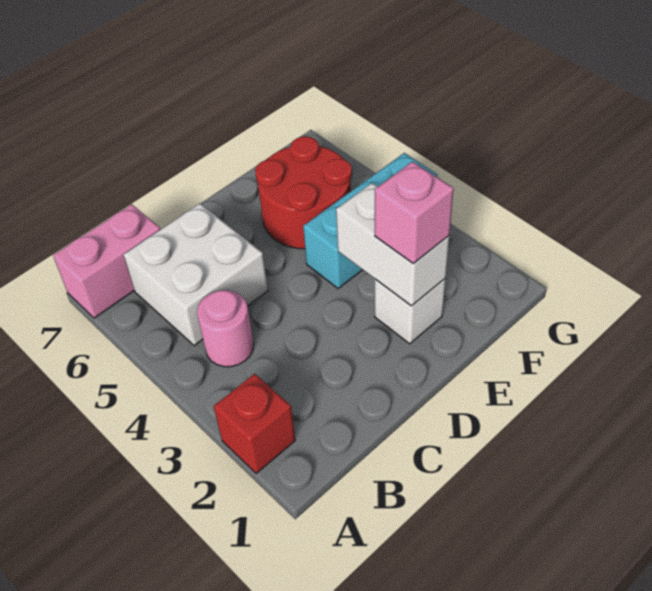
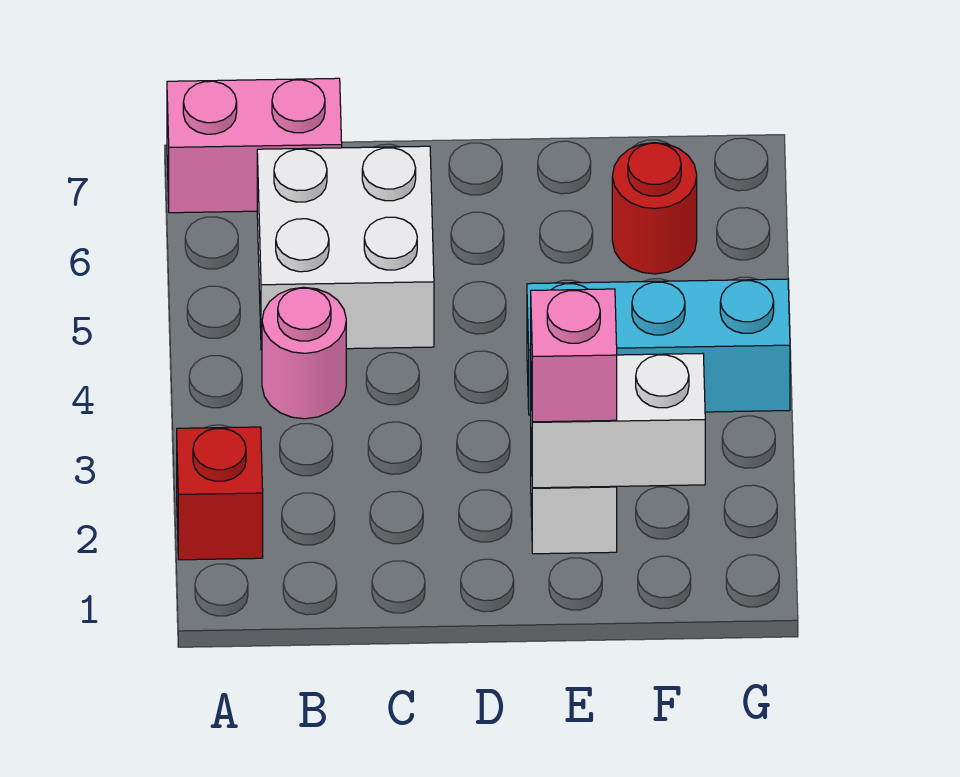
white 1x2 brick [336,183,449,306] -> white 1x2 brick turned to [531,354,705,488]
red 2x2 round brick [255,136,352,249] -> red 1x1 round brick [612,143,697,274]

